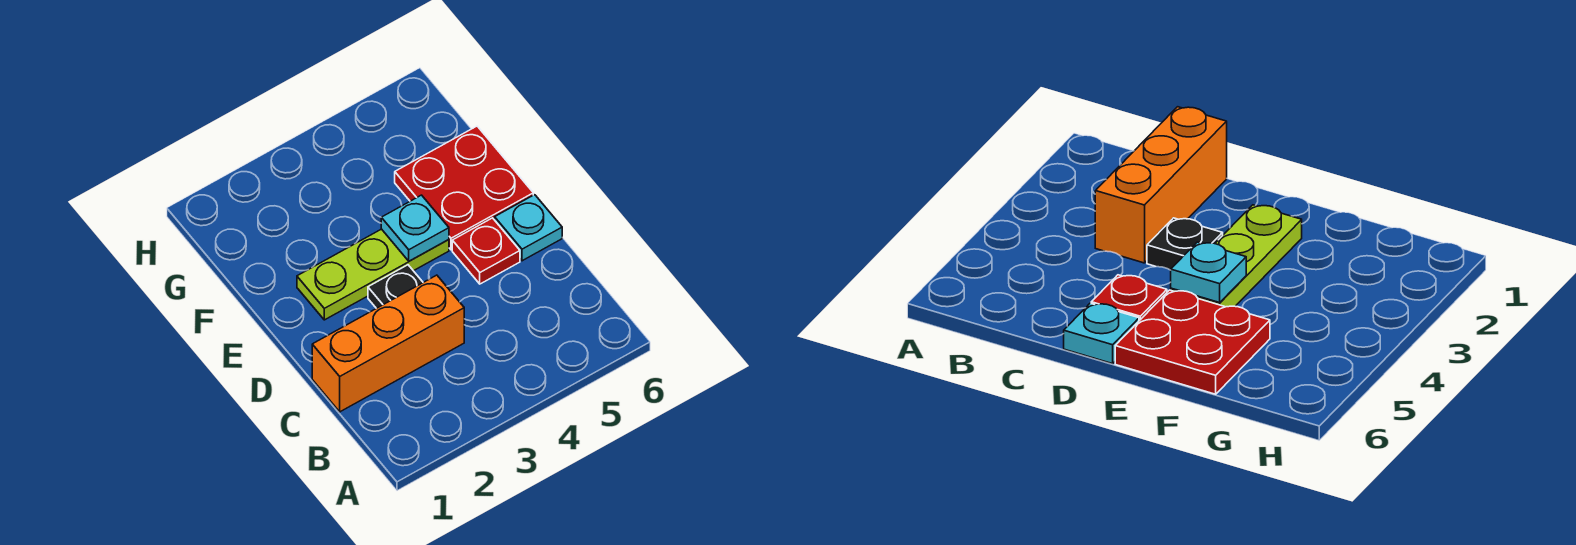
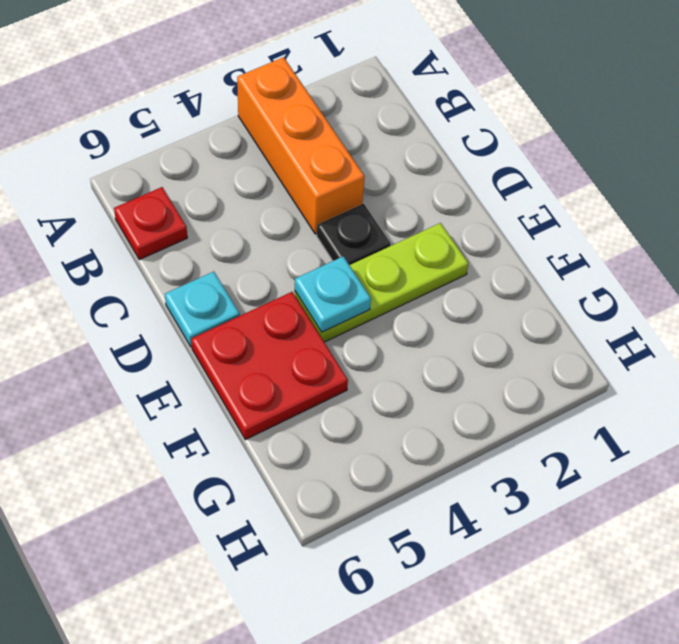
orange 1x3 brick [312,275,464,412] -> orange 1x3 brick turned to [237,57,365,234]
red 1x1 plate [452,218,520,284] -> red 1x1 plate moved to [114,187,187,260]

